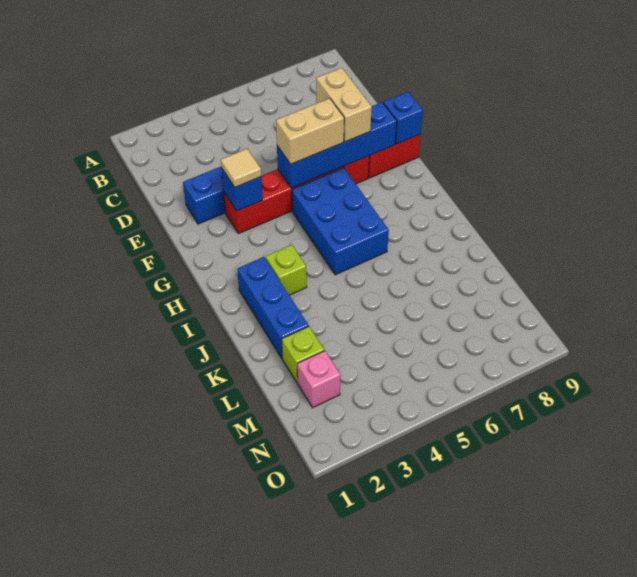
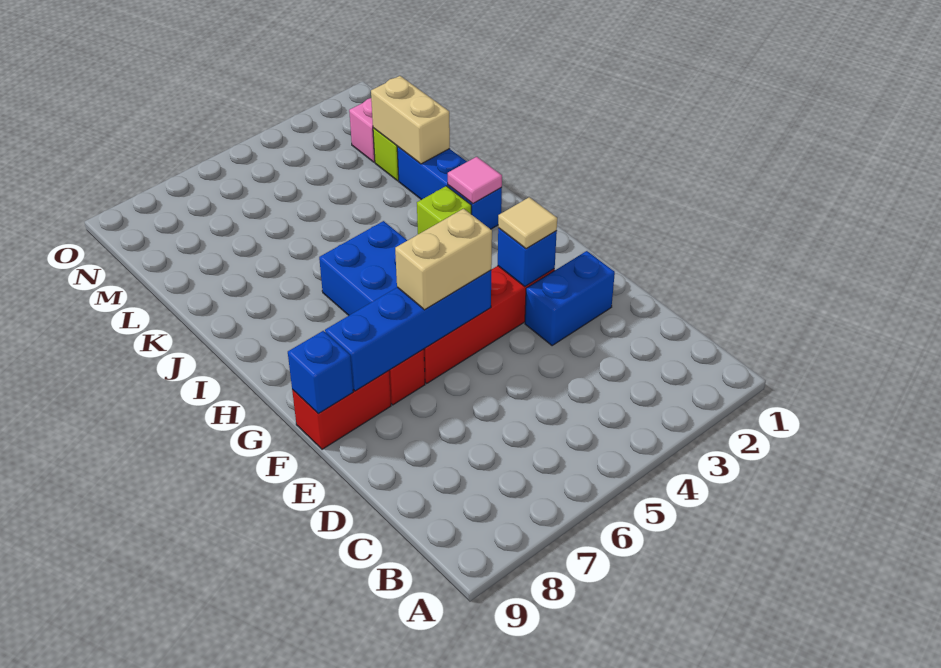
tan 1x2 brick [316,68,372,142] -> tan 1x2 brick moved to [371,76,450,164]
none -> pink 1x1 tile [448,157,502,204]

